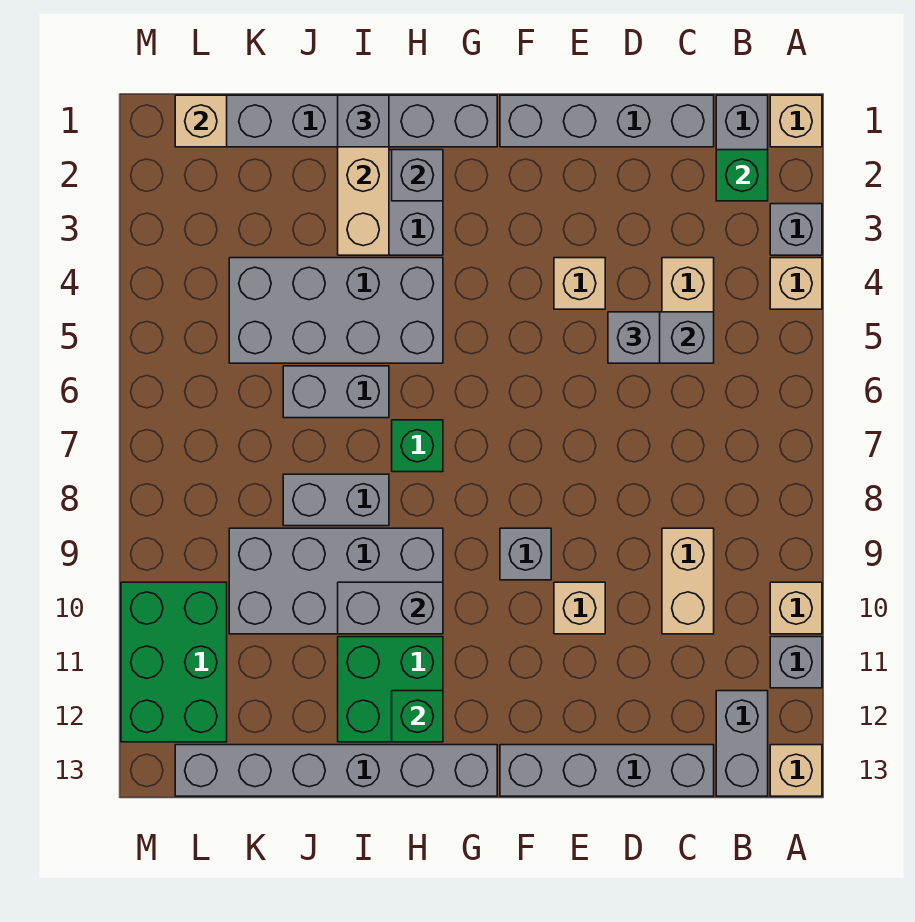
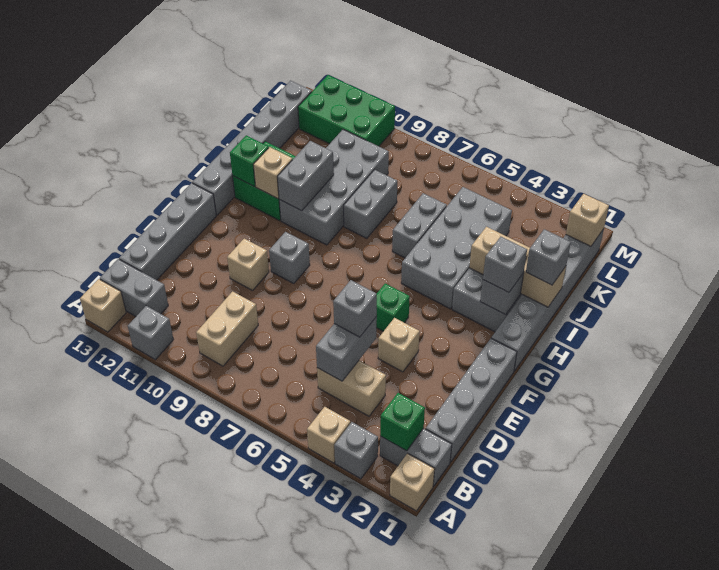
tan 1x1 brick [770,582,822,634] -> tan 1x1 brick moved to [253,147,292,199]
tan 1x2 brick [662,528,714,634] -> tan 1x2 brick turned to [196,291,258,366]
none -> grey 1x1 brick [483,237,527,293]
green 1x1 brick [392,420,443,472] -> green 1x1 brick moved to [376,283,410,331]

